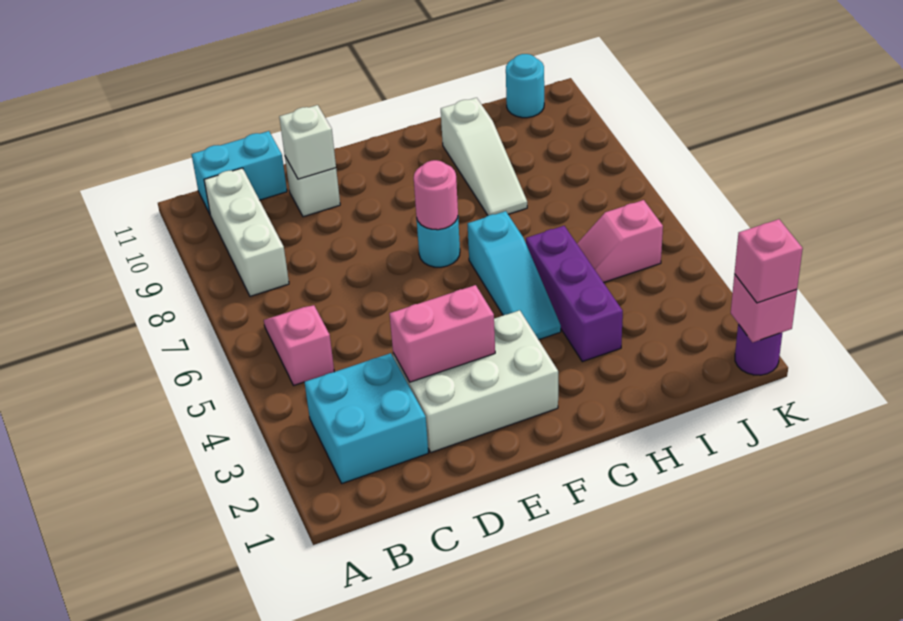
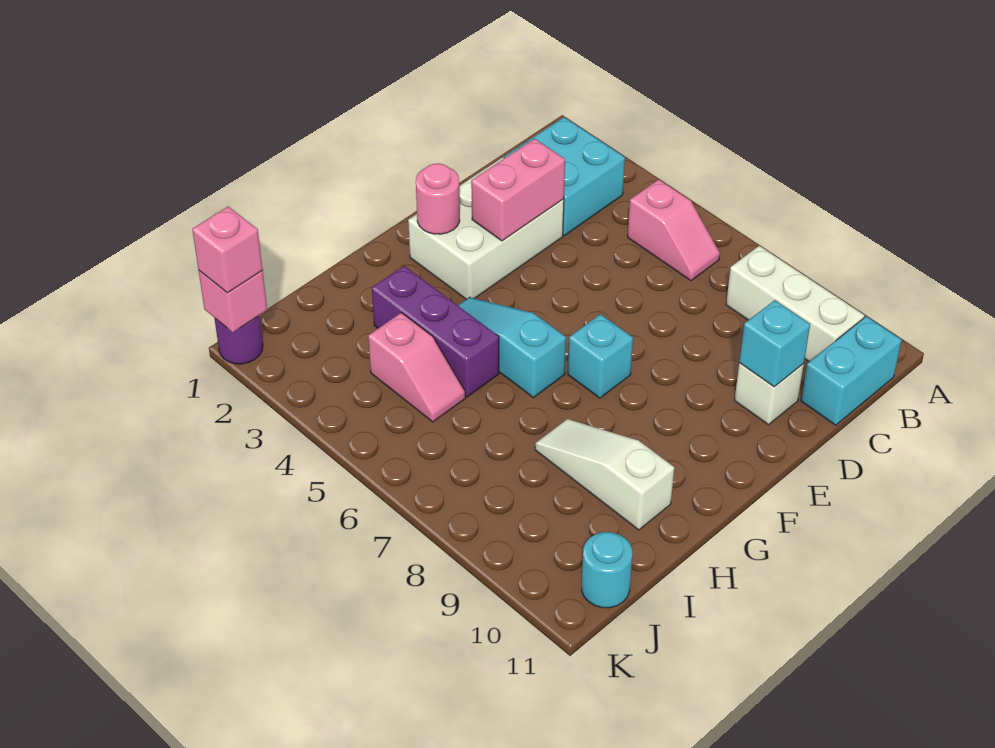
white 1x1 brick [279,105,336,179] -> cyan 1x1 brick [739,300,810,387]
cyan 1x1 round brick [417,218,460,267] -> cyan 1x1 brick [568,314,633,398]
pink 1x1 round brick [414,160,458,230] -> pink 1x1 round brick moved to [416,163,460,234]
pink 1x2 slope [577,200,663,282] -> pink 1x2 slope turned to [368,313,465,422]

